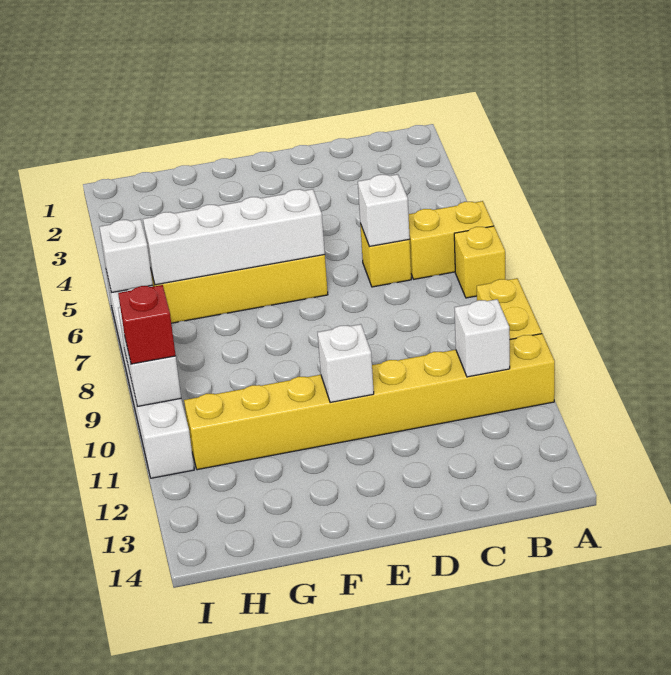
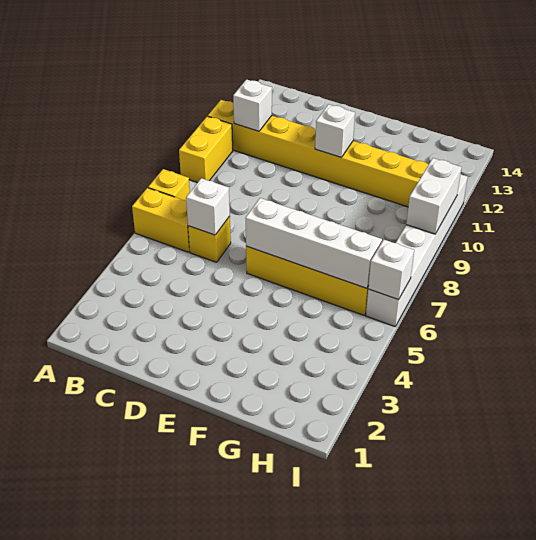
red 1x1 brick [118,285,176,364] -> none

